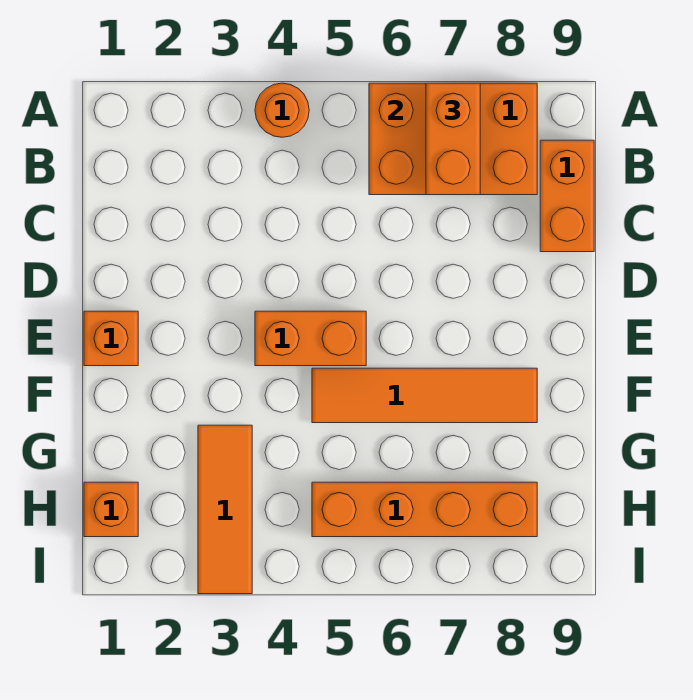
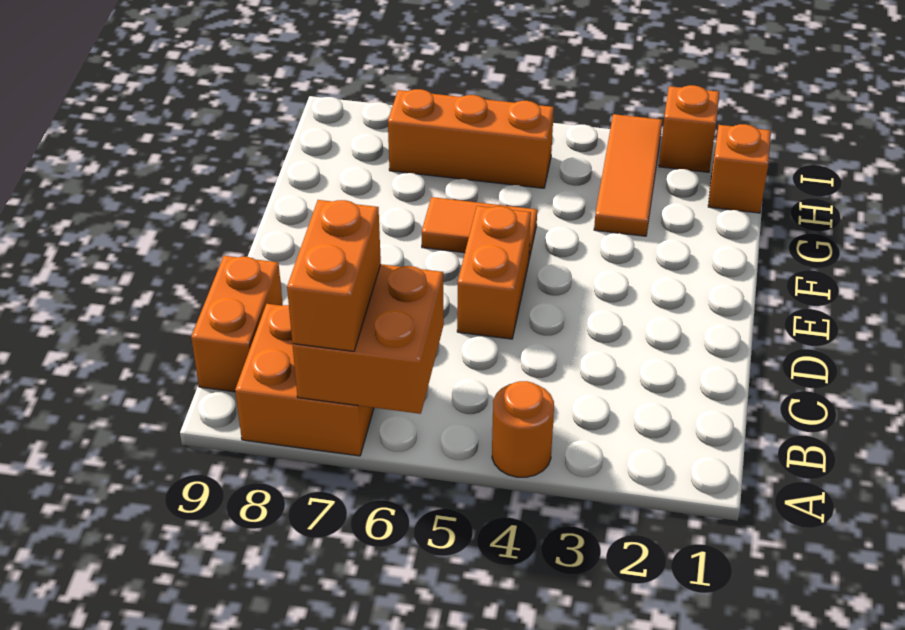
orange 1x1 brick [84,311,138,366] -> orange 1x1 brick moved to [659,85,719,172]
orange 1x2 brick [255,311,366,366] -> orange 1x2 brick turned to [457,206,531,339]
orange 1x4 tile [312,368,537,423] -> orange 1x2 tile [422,197,537,259]
orange 1x4 brick [312,482,537,537] -> orange 1x3 brick [388,89,554,188]

